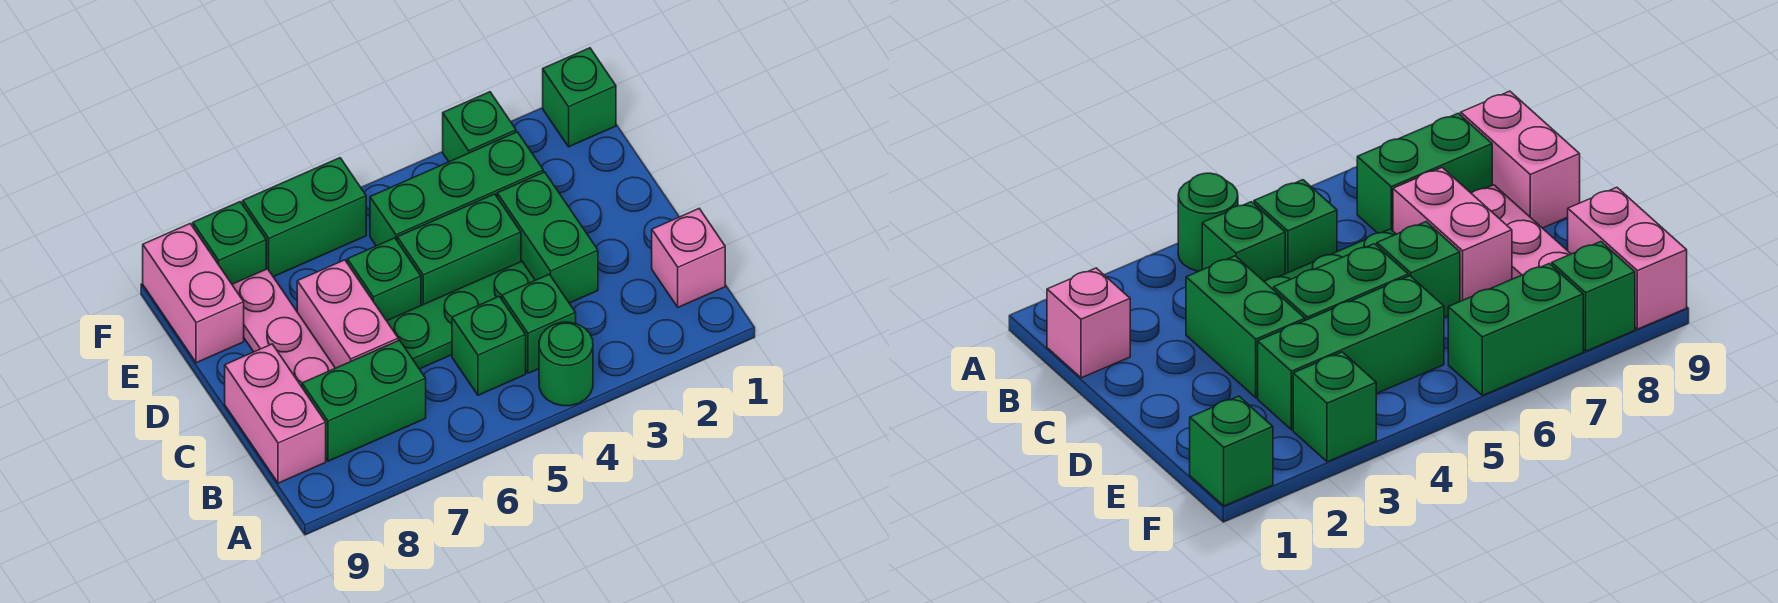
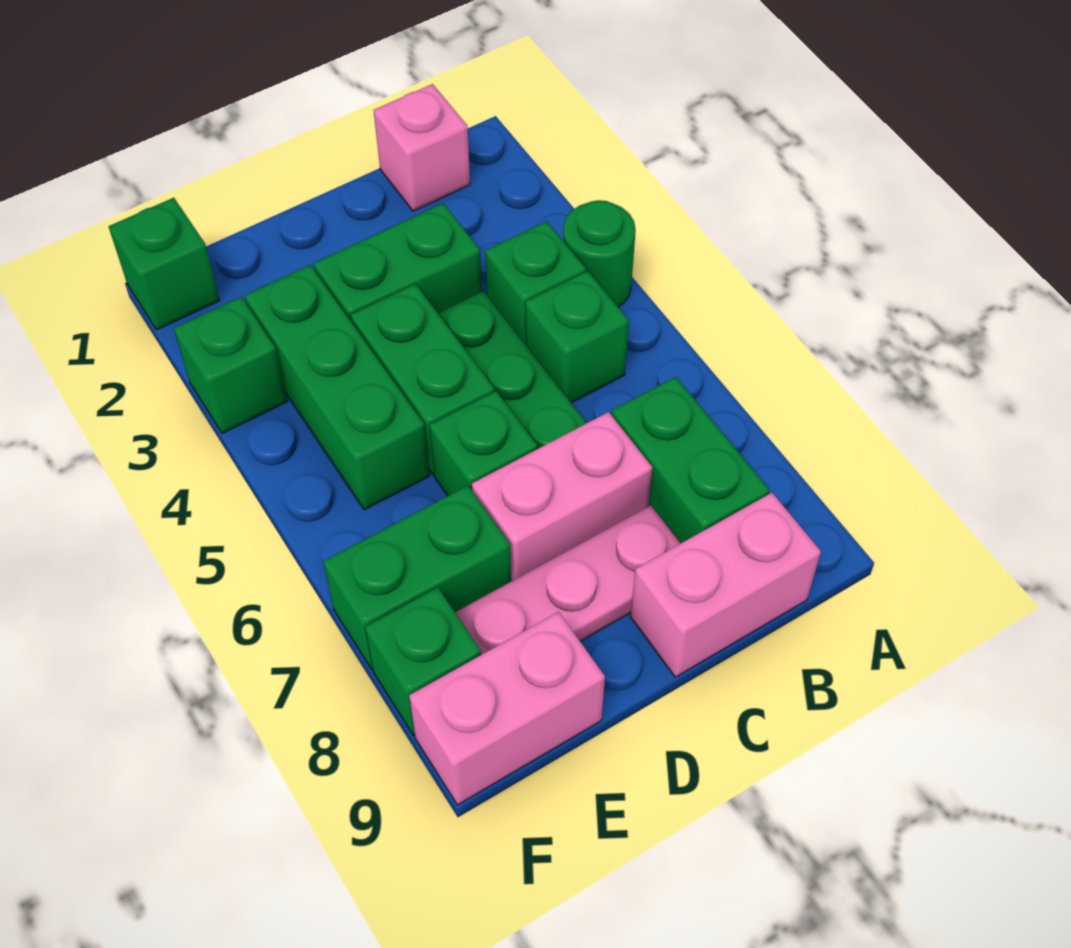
green 1x2 brick [243,158,366,277] -> green 1x2 brick turned to [323,486,511,669]

